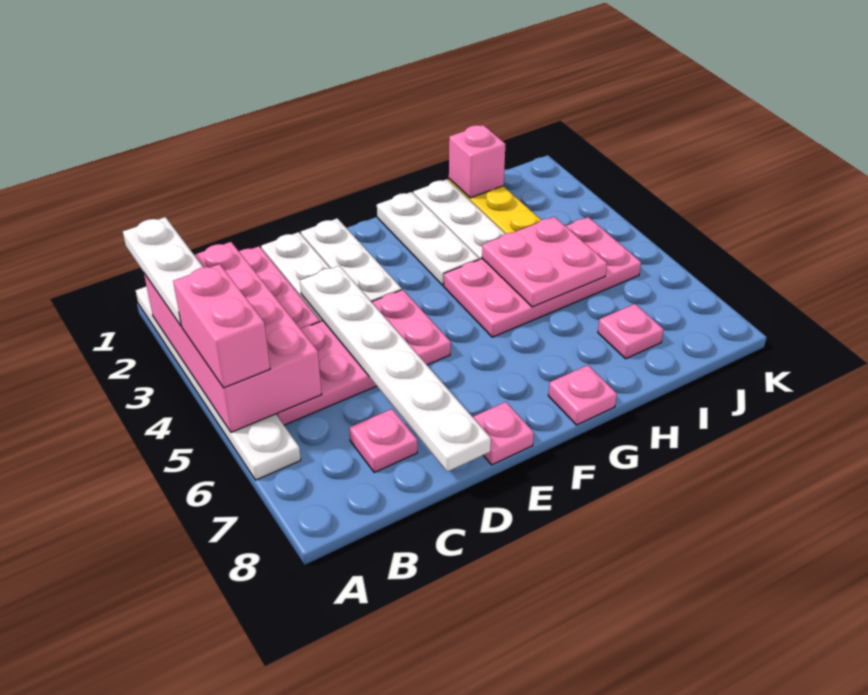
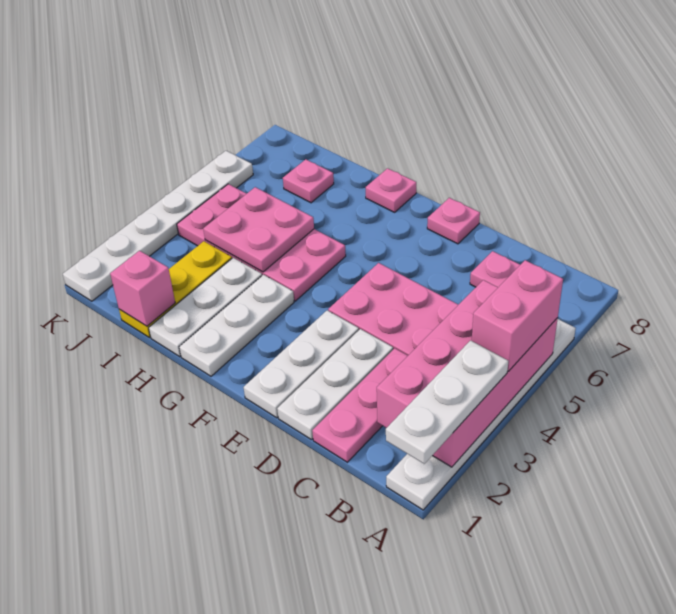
white 1x6 plate [300,266,491,472] -> white 1x6 plate moved to [63,151,253,301]

